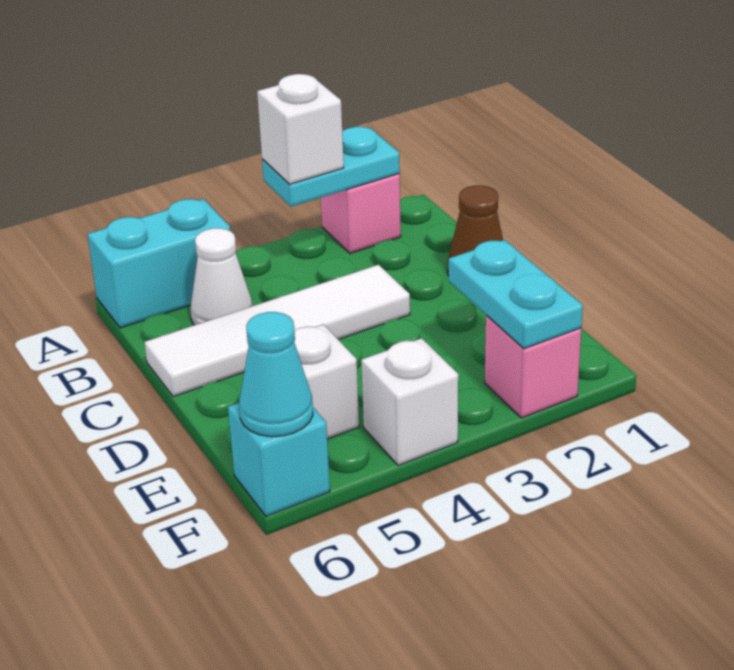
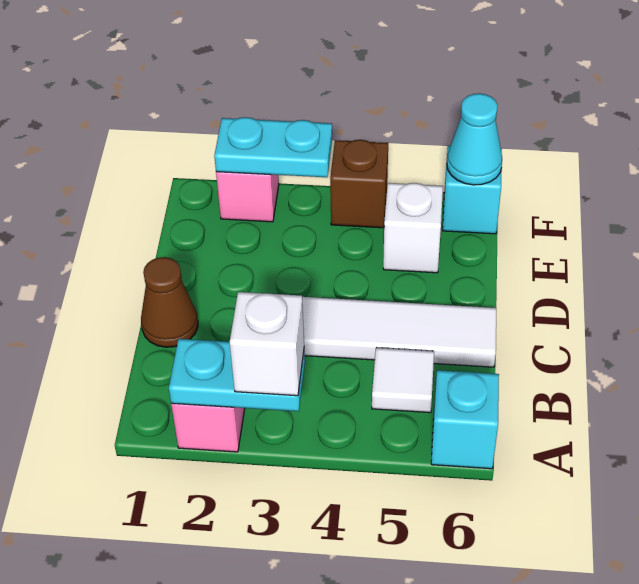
cyan 1x2 brick [88,199,230,328] -> cyan 1x1 brick [431,370,499,469]
white 1x1 cone [190,228,252,325] -> white 1x1 tile [372,348,434,413]
cyan 1x2 plate [449,240,583,349] -> cyan 1x2 plate turned to [214,117,332,177]
white 1x1 brick [361,338,458,465] -> brown 1x1 brick [330,140,388,228]

